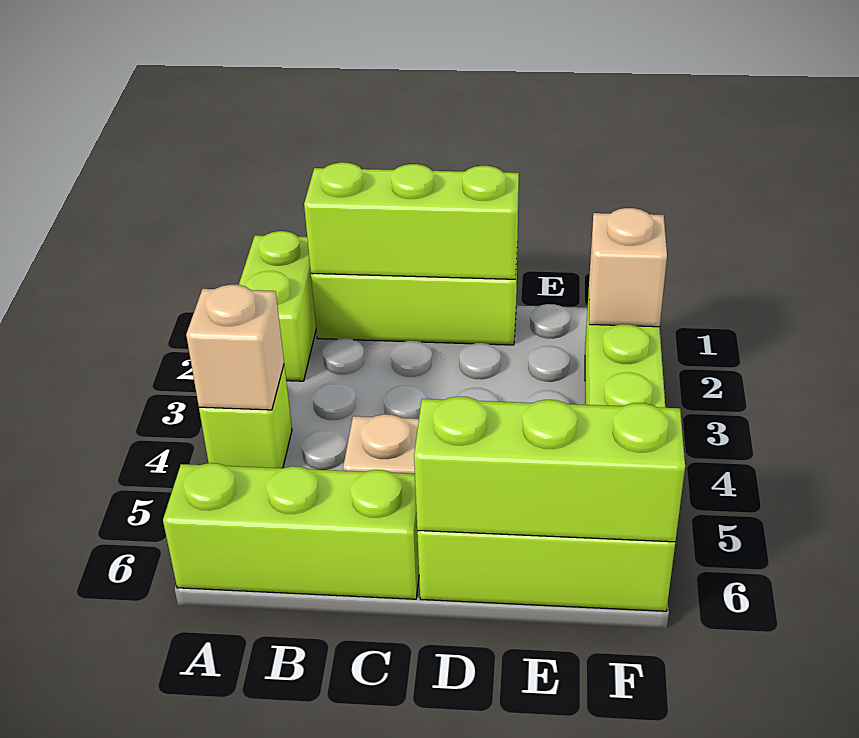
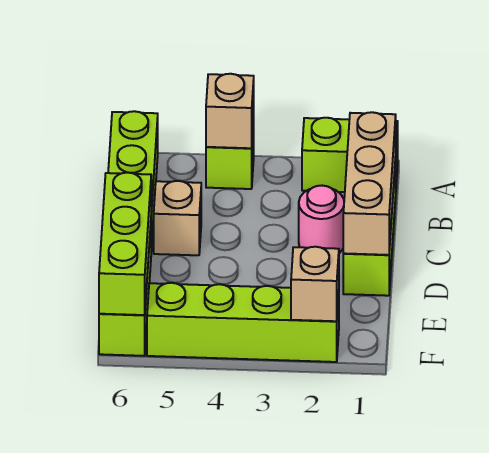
lime 1x3 brick [304,162,519,279] -> tan 1x3 brick [343,112,396,255]
none -> pink 1x1 round brick [299,186,344,253]

